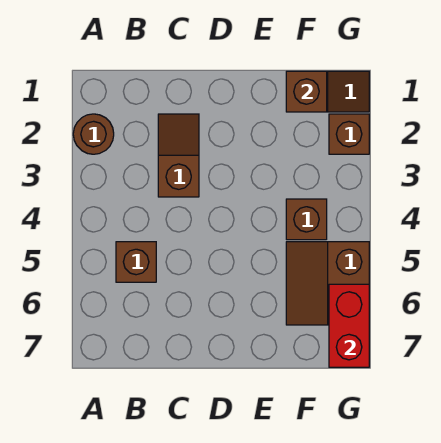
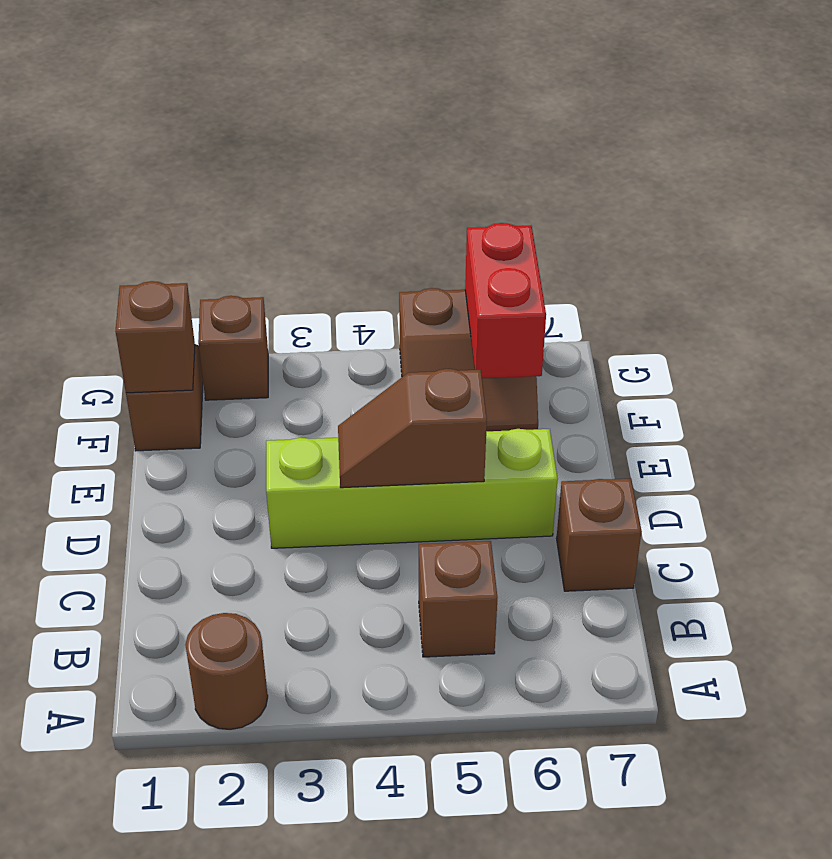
brown 1x2 slope [158,114,199,197] -> brown 1x2 slope moved to [338,369,487,488]
none -> lime 1x4 brick [266,429,558,548]
brown 1x1 brick [286,199,327,240] -> brown 1x1 brick moved to [557,478,642,591]
red 1x2 brick [329,284,369,367] -> red 1x2 brick turned to [465,223,546,378]

